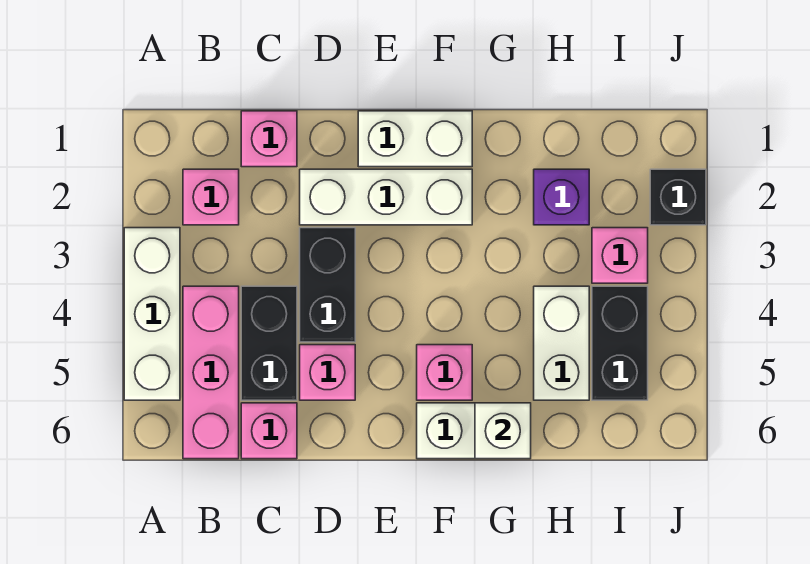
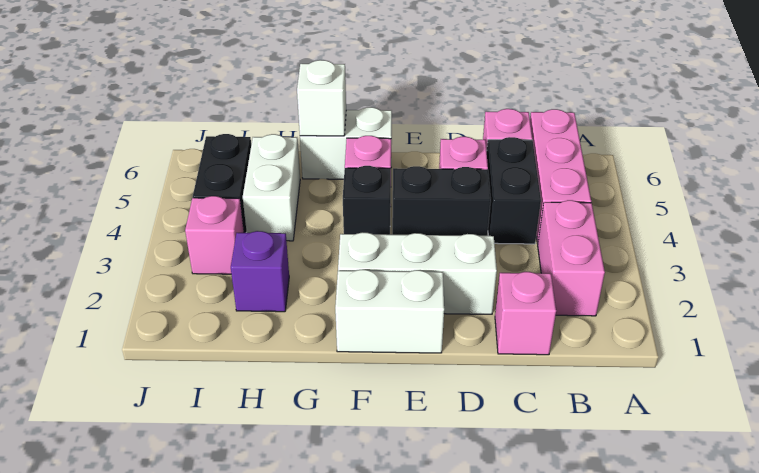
white 1x3 brick [124,228,180,400] -> none
pink 1x1 brick [183,169,239,225] -> pink 1x2 brick [538,200,605,316]
black 1x2 brick [300,228,355,342] -> black 1x2 brick turned to [392,166,491,236]
black 1x1 brick [650,169,706,225] -> black 1x1 brick moved to [343,166,391,235]

